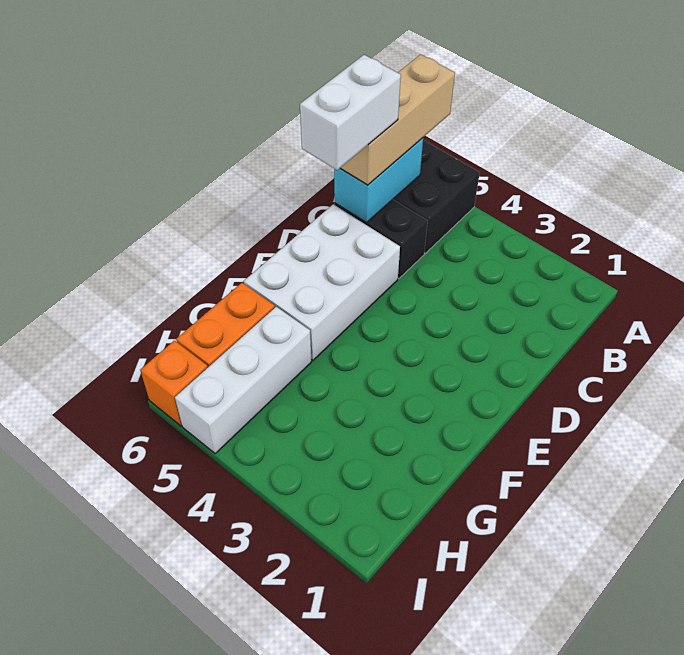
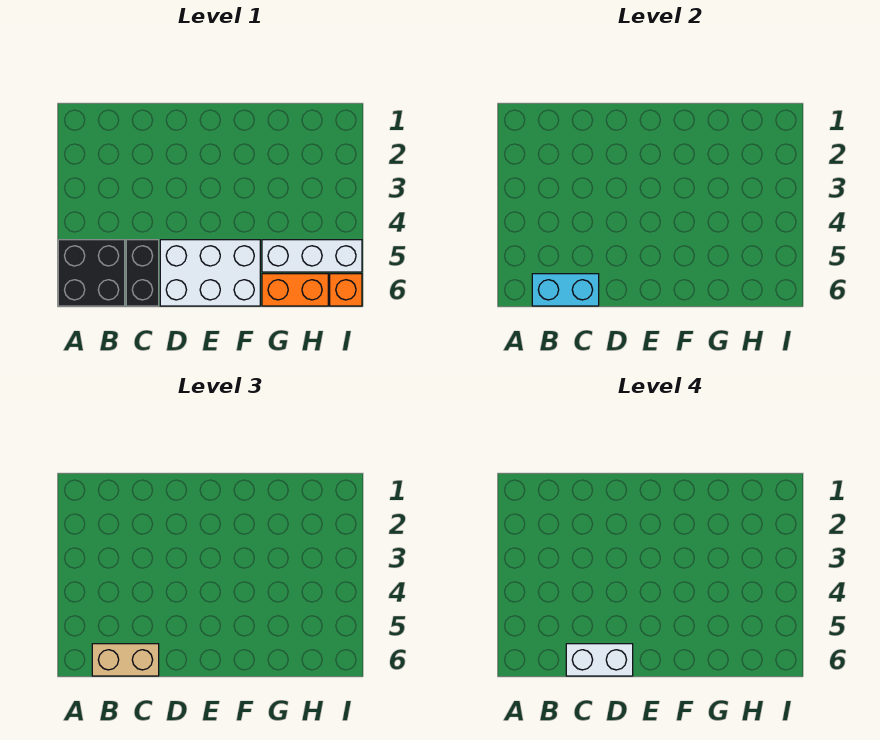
tan 1x3 brick [340,54,455,185] -> tan 1x2 brick [92,644,159,676]

